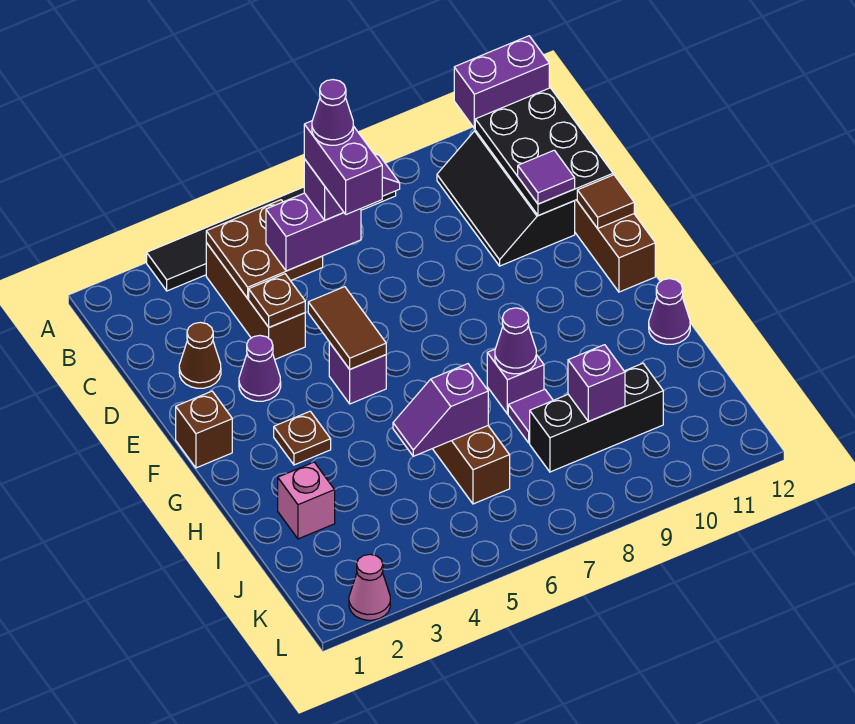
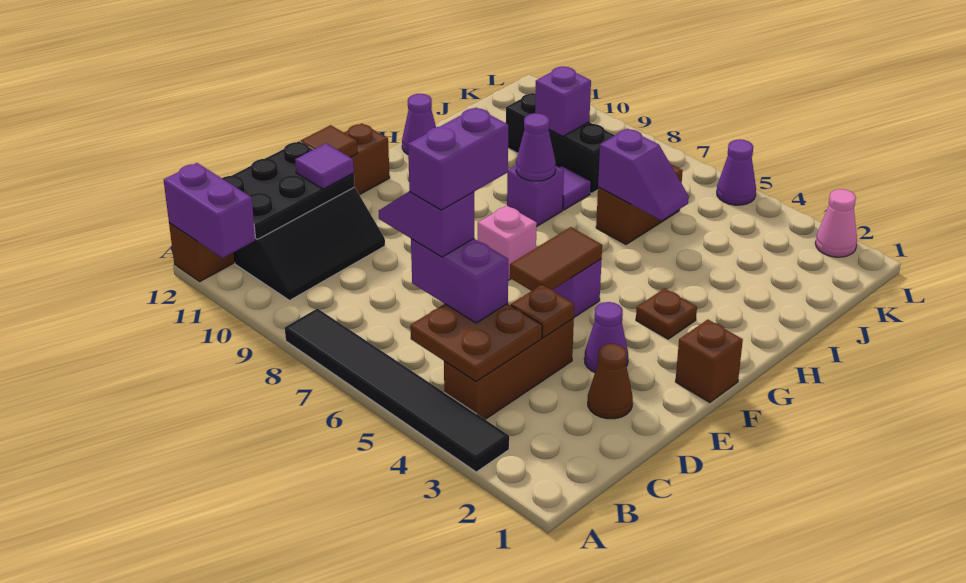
purple 1x1 cone [312,80,353,145] -> purple 1x1 cone moved to [717,139,756,205]
pink 1x1 brick [278,462,335,539] -> pink 1x1 brick moved to [478,206,537,280]

